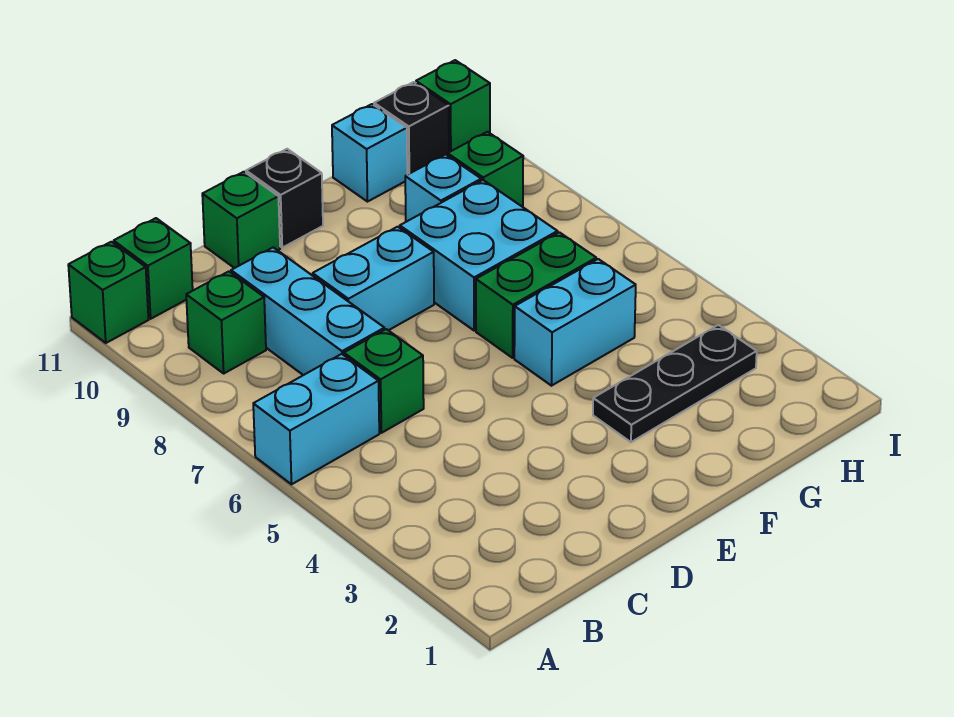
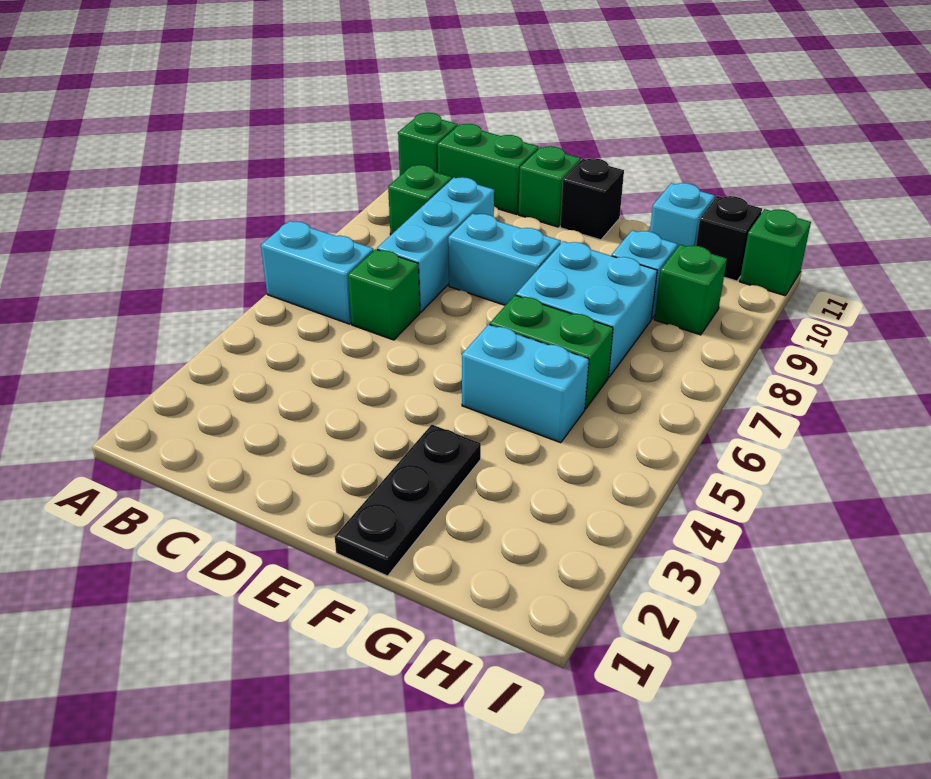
green 1x1 brick [114,218,193,319] -> green 1x2 brick [438,124,539,214]
black 1x3 plate [593,325,757,442] -> black 1x3 plate turned to [335,425,481,576]

